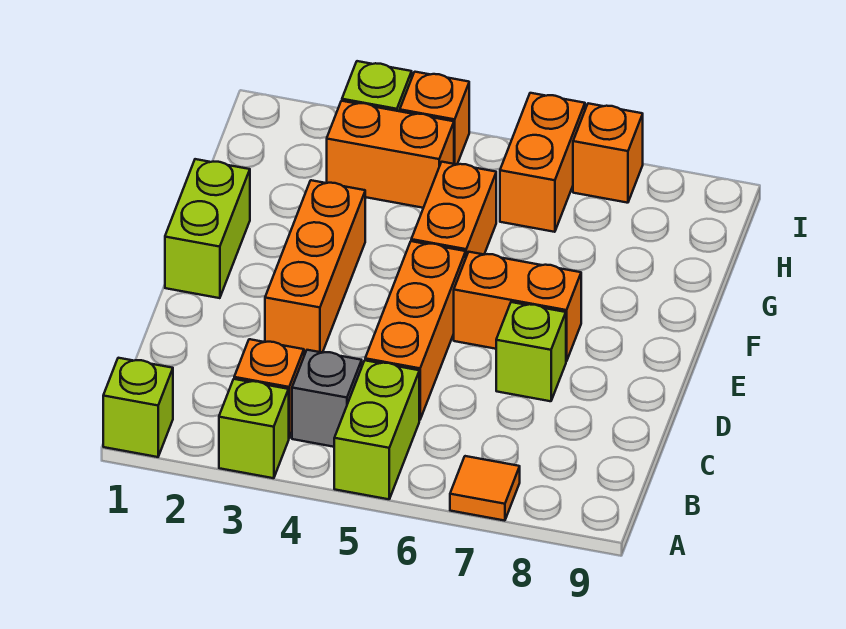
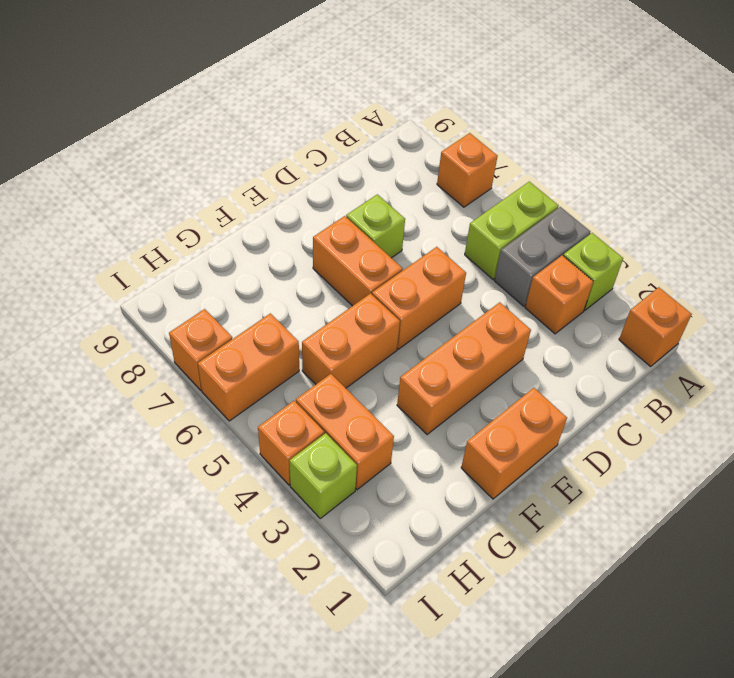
lime 1x1 brick [103,358,173,457] -> orange 1x1 brick [619,287,692,367]
orange 1x1 tile [450,456,520,521] -> orange 1x1 brick [437,133,498,207]
grey 1x1 brick [292,350,362,447] -> grey 1x2 brick [494,207,590,306]
orange 1x3 brick [365,241,466,420] -> orange 1x2 brick [372,247,466,349]
lime 1x2 brick [165,159,250,298] -> orange 1x2 brick [461,388,567,499]

